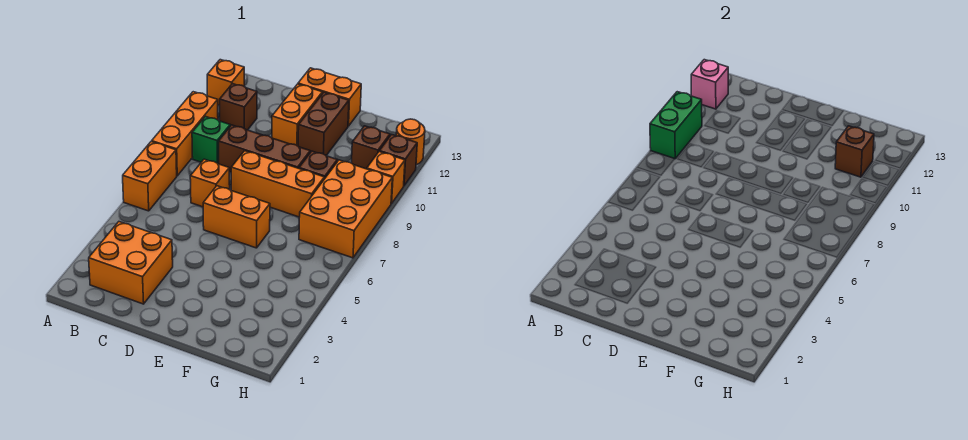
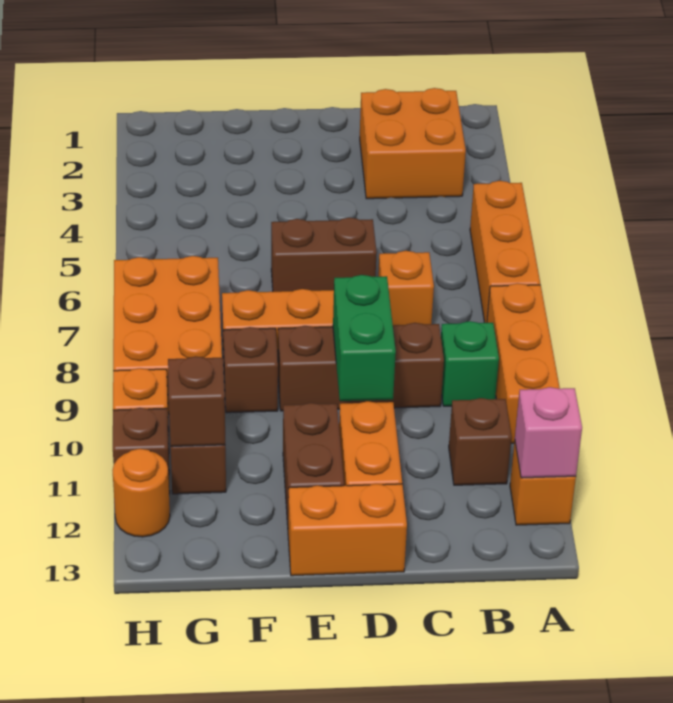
orange 1x2 brick [123,142,177,211] -> orange 1x3 brick [470,181,540,323]
green 1x2 brick [650,92,702,159] -> green 1x2 brick moved to [333,275,396,401]
orange 1x2 brick [203,186,270,248] -> brown 1x2 brick [271,218,377,292]

